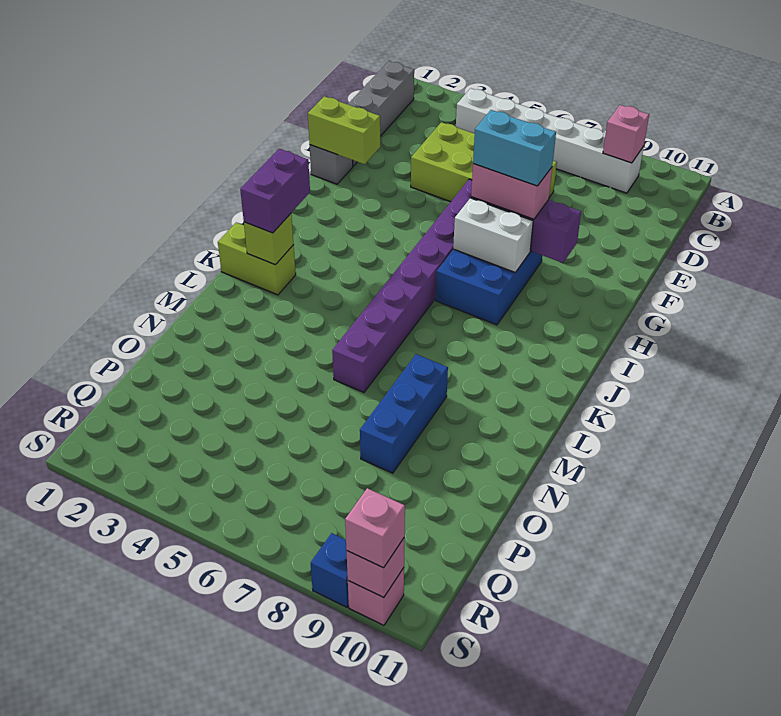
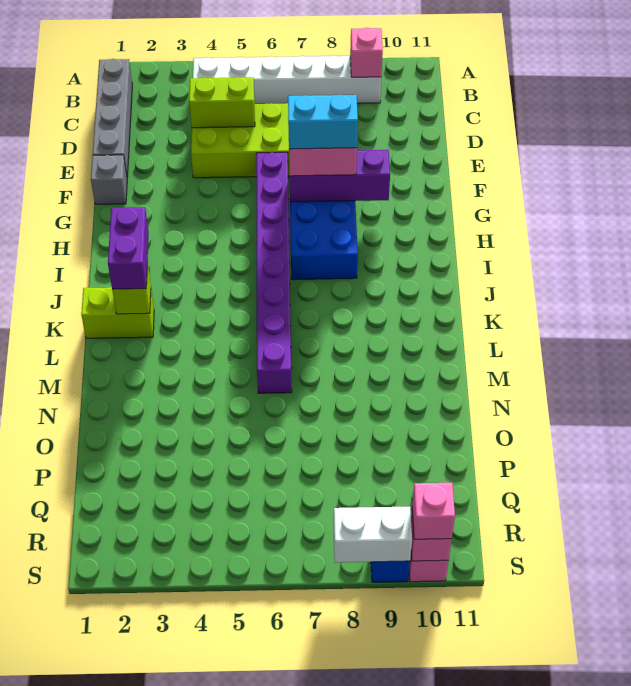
lime 1x2 brick [308,96,380,164] -> lime 1x2 brick moved to [189,77,255,128]
white 1x2 brick [453,198,533,272] -> white 1x2 brick moved to [334,507,412,563]
blue 1x3 brick [360,354,448,473] -> none

